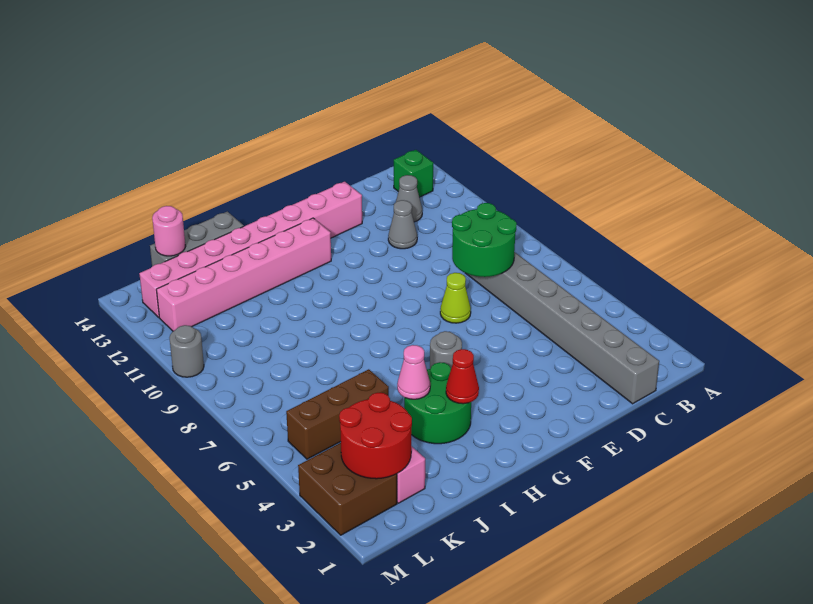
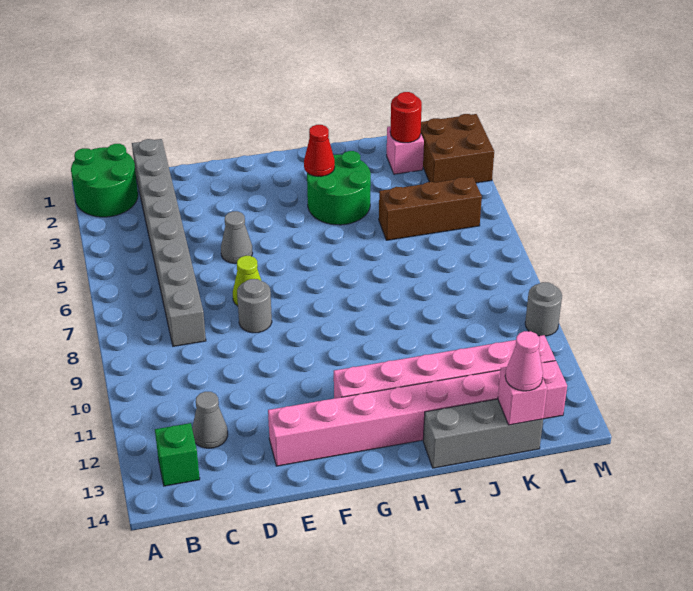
green 2x2 round brick [452,203,517,277] -> green 2x2 round brick moved to [71,144,138,217]
grey 1x1 cone [388,200,417,249] -> grey 1x1 cone moved to [221,211,253,264]
grey 1x1 round brick [430,331,462,369] -> grey 1x1 round brick moved to [237,279,272,333]
pink 1x1 cone [397,345,430,399] -> pink 1x1 cone moved to [505,331,543,391]
red 2x2 round brick [339,393,412,479] -> red 1x1 round brick [390,92,422,143]
pink 1x1 round brick [152,206,185,256] -> pink 1x1 brick [498,367,547,425]

